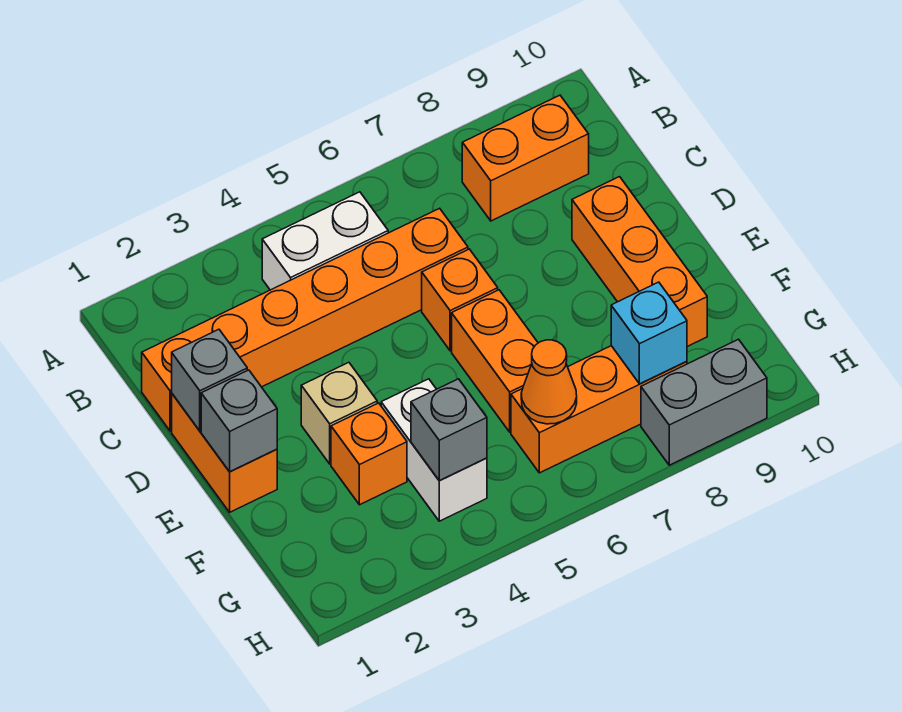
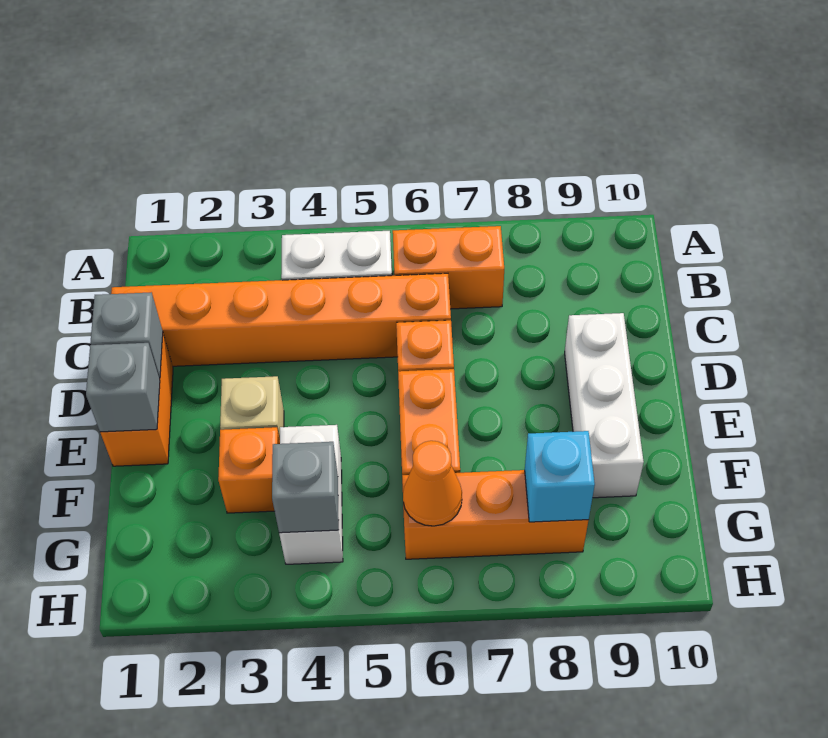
orange 1x2 brick [462,95,589,221] -> orange 1x2 brick moved to [393,226,504,309]
orange 1x3 brick [572,177,707,347] -> white 1x3 brick [565,313,644,498]
grey 1x2 brick [641,339,767,465] -> none

